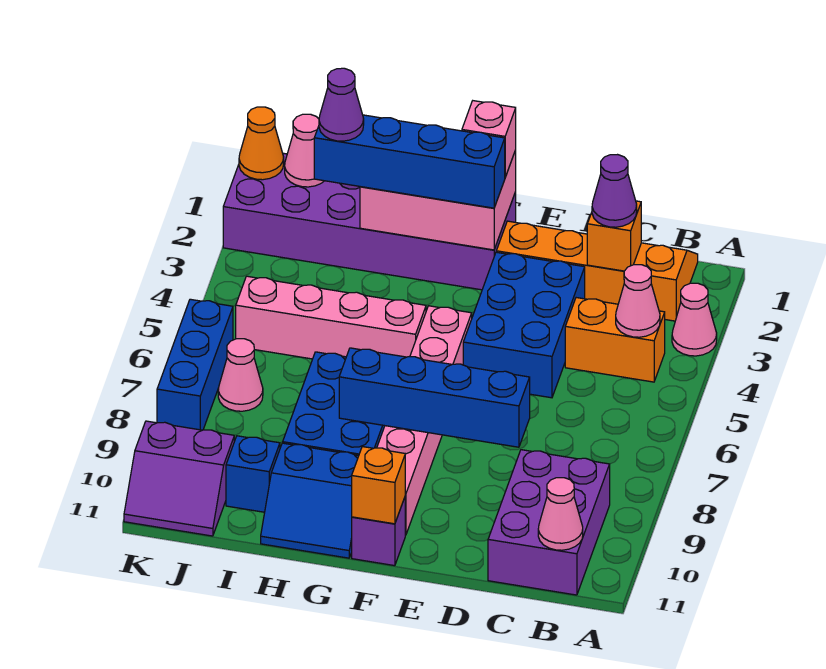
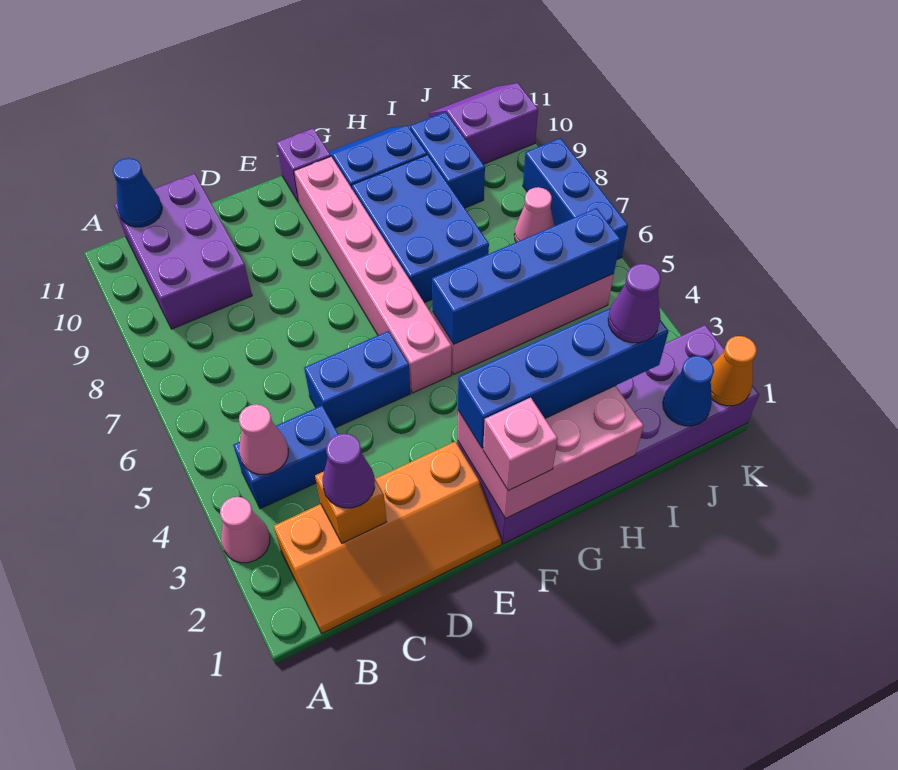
orange 1x2 brick [565,298,665,382] -> blue 1x2 brick [233,406,338,509]
pink 1x1 cone [538,478,583,550] -> blue 1x1 cone [113,158,162,227]
blue 2x3 brick [463,252,585,398] -> blue 1x2 brick [304,331,410,428]
blue 1x4 brick [339,348,530,447] -> blue 1x4 brick moved to [432,208,621,344]
orange 1x1 brick [352,447,405,524] -> none
blue 1x1 brick [226,436,280,512] -> blue 1x2 brick [410,112,485,208]
pink 1x1 cone [285,114,324,187] -> blue 1x1 cone [663,356,714,426]

